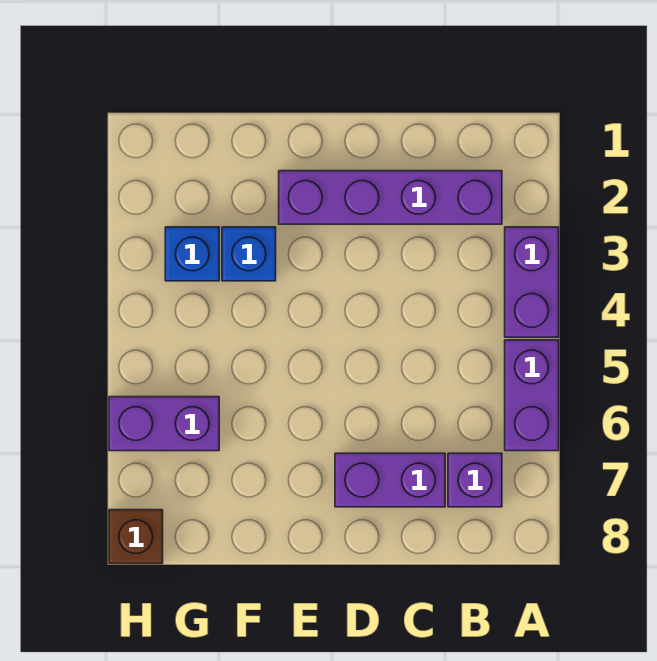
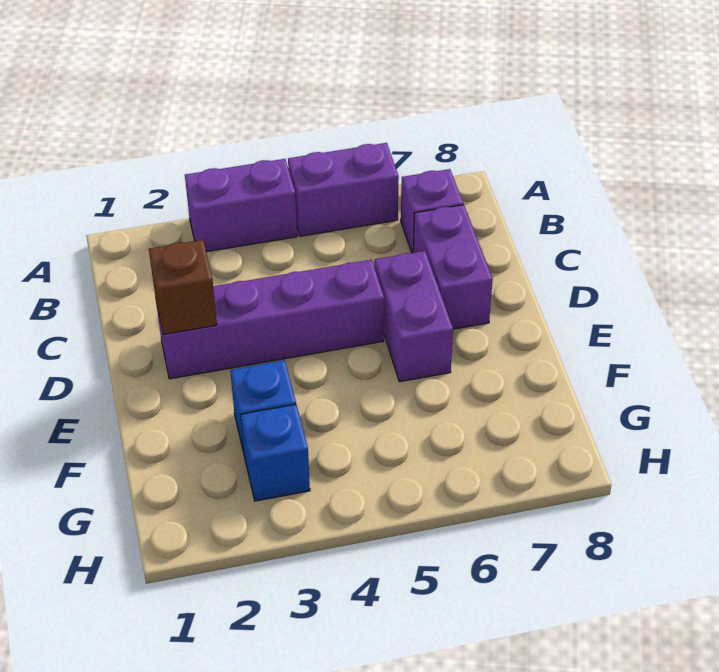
purple 1x4 brick [279,171,502,224] -> purple 1x4 brick turned to [156,260,384,379]
purple 1x2 brick [109,397,219,451] -> purple 1x2 brick moved to [374,251,453,382]
brown 1x1 brick [109,510,163,564] -> brown 1x1 brick moved to [149,240,217,334]

